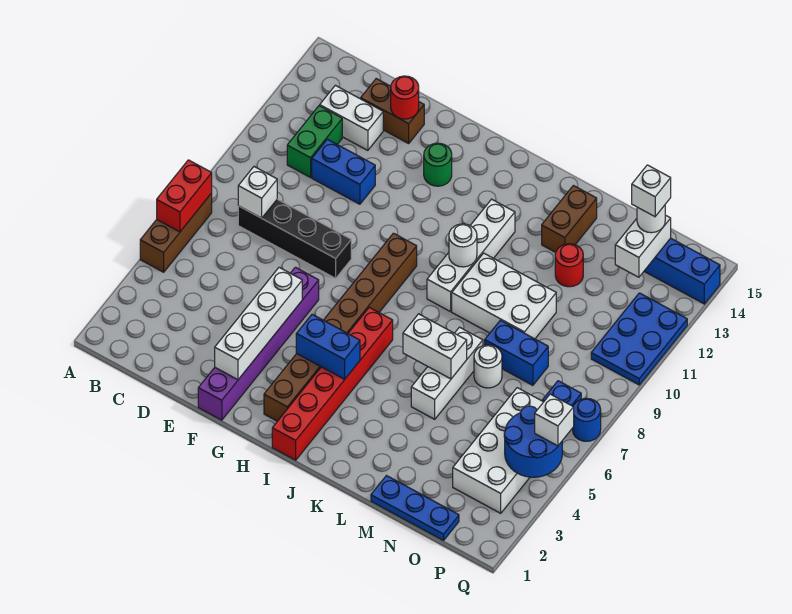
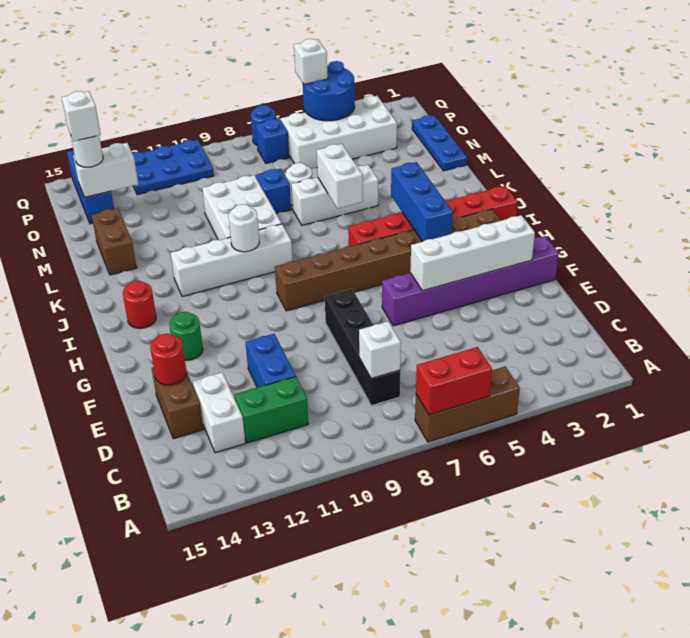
blue 1x2 brick [296,314,360,379] -> blue 1x3 brick [391,162,453,242]
brown 1x2 brick [542,186,597,252] -> brown 1x2 brick turned to [91,209,137,275]
blue 1x2 brick [485,320,548,385] -> blue 1x1 brick [256,169,291,213]
red 1x1 round brick [555,244,583,287] -> red 1x1 round brick moved to [123,281,156,328]

